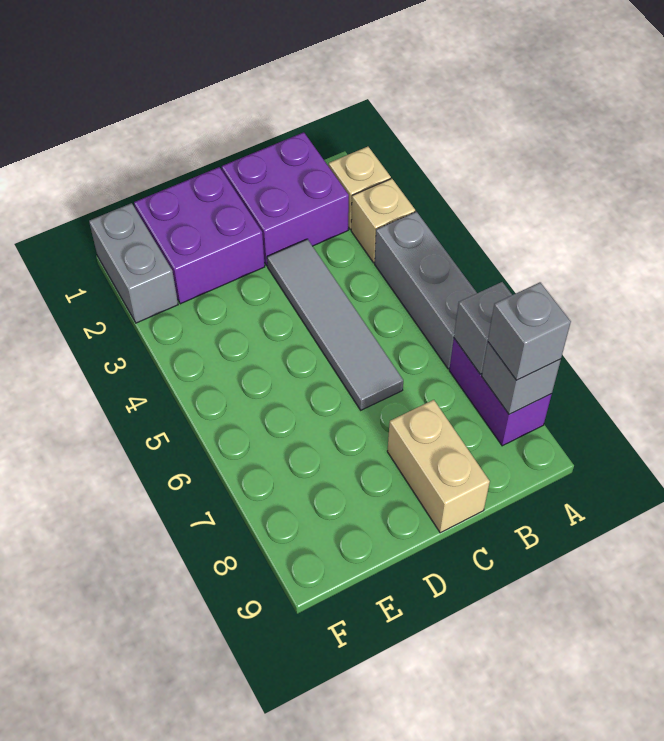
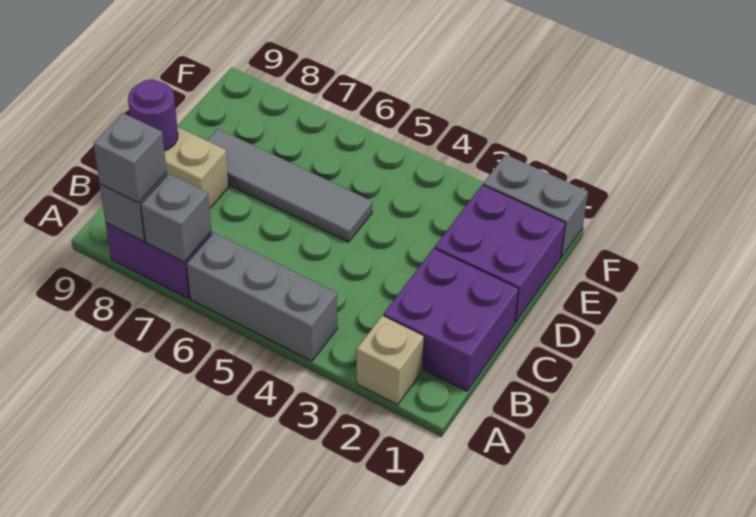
tan 1x1 brick [351,179,415,263] -> none
grey 1x4 tile [267,239,403,410] -> grey 1x4 tile moved to [207,129,372,242]
none -> purple 1x1 round brick [128,80,178,151]

